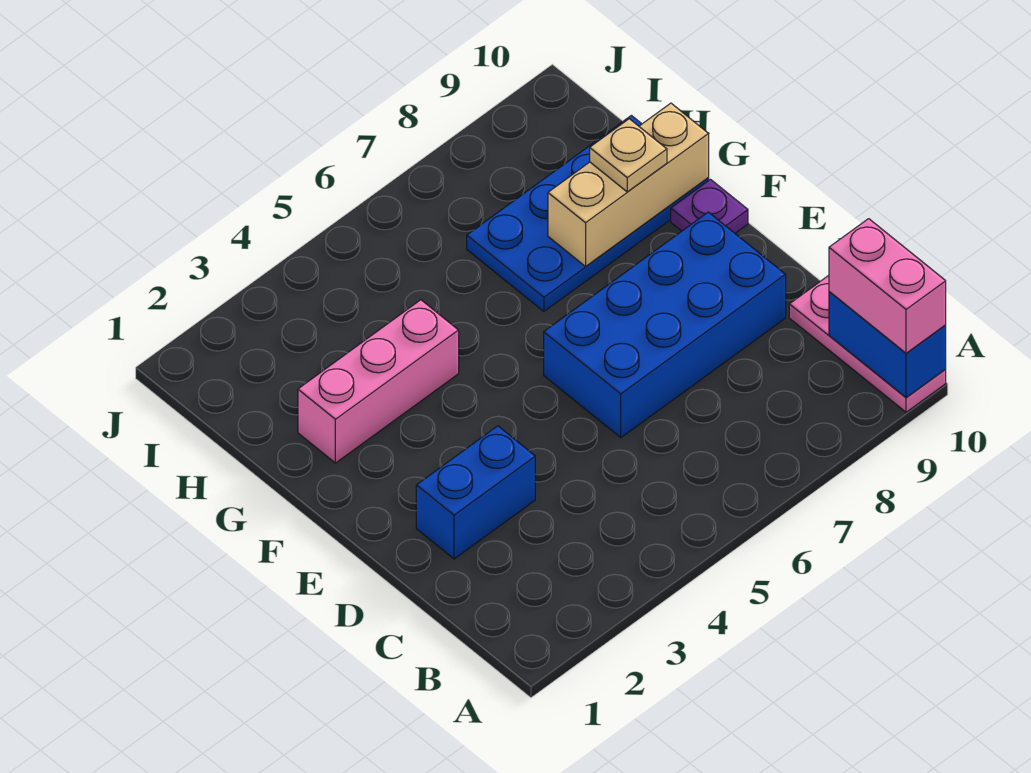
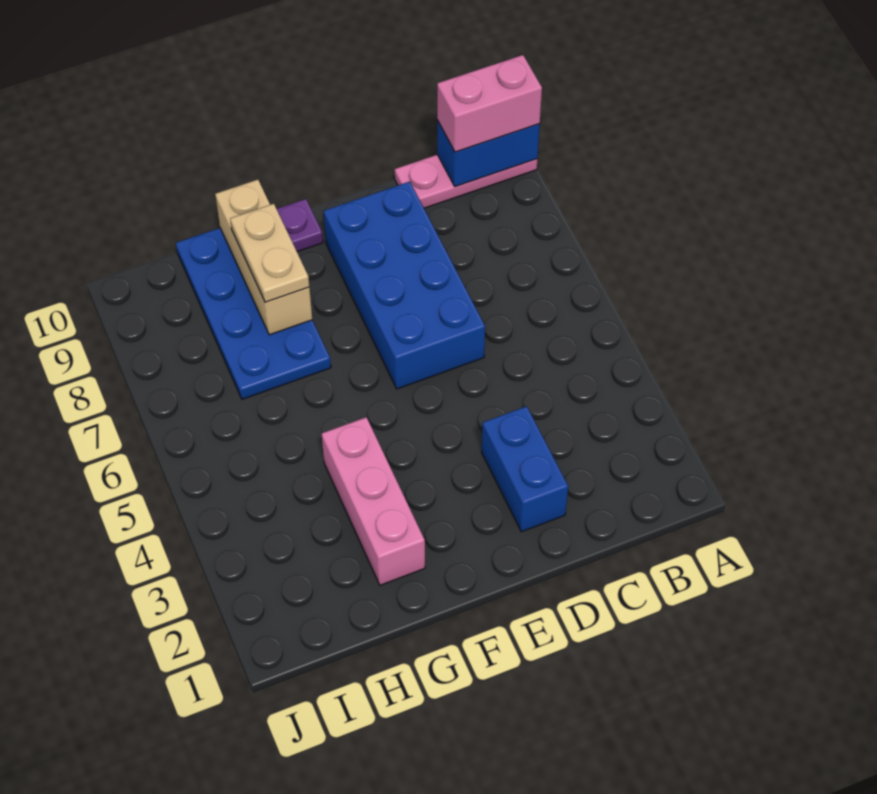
tan 1x1 plate [590,119,667,192] -> tan 1x2 plate [230,204,309,302]

